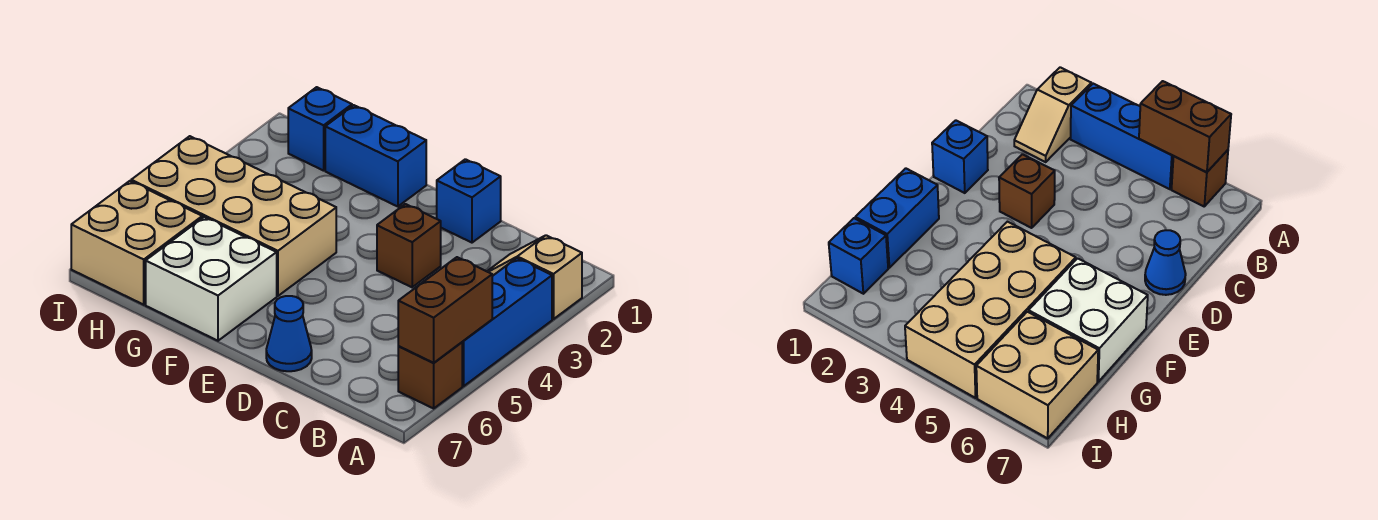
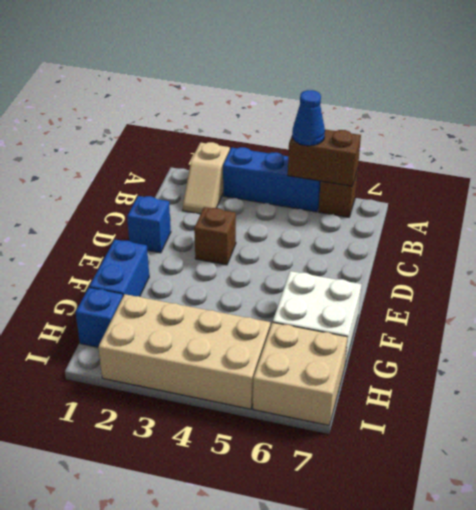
blue 1x1 cone [266,296,312,371] -> blue 1x1 cone moved to [292,90,325,146]
tan 2x4 brick [131,136,336,296] -> tan 2x4 brick turned to [98,294,270,409]

